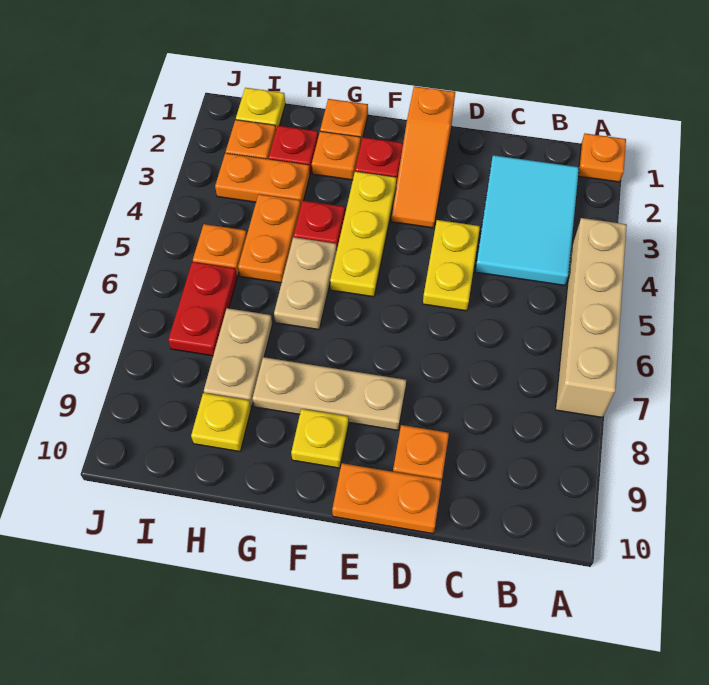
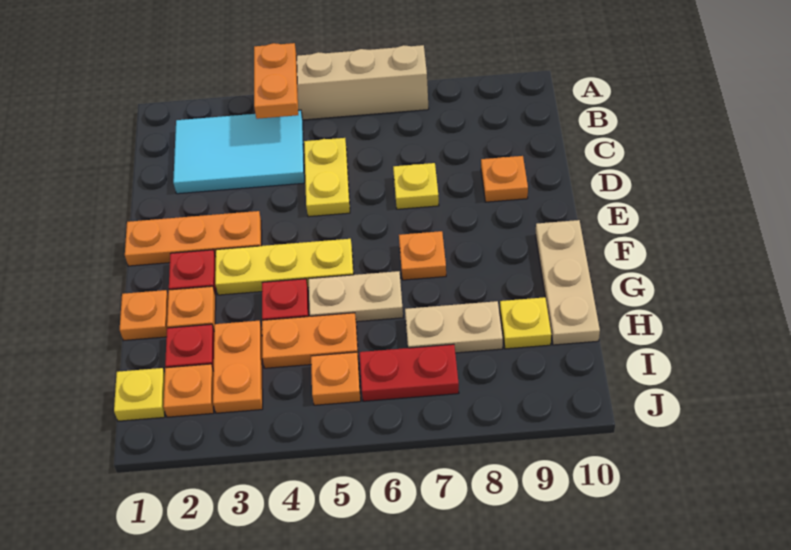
orange 1x1 plate [578,133,626,182] -> orange 1x1 plate moved to [399,231,446,280]
yellow 1x2 plate [423,220,480,311] -> yellow 1x2 plate turned to [304,138,350,217]
orange 1x2 plate [332,463,442,534] -> orange 1x2 plate moved to [254,43,298,119]
orange 1x3 slope [391,86,455,228] -> orange 1x3 plate [125,211,262,266]
tan 1x3 plate [253,357,406,430] -> tan 1x3 plate moved to [536,220,600,345]
yellow 1x1 plate [291,409,349,468] -> yellow 1x1 plate moved to [393,163,439,209]

